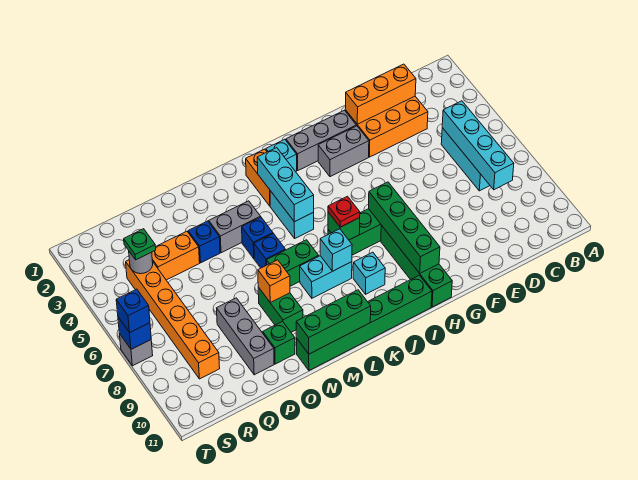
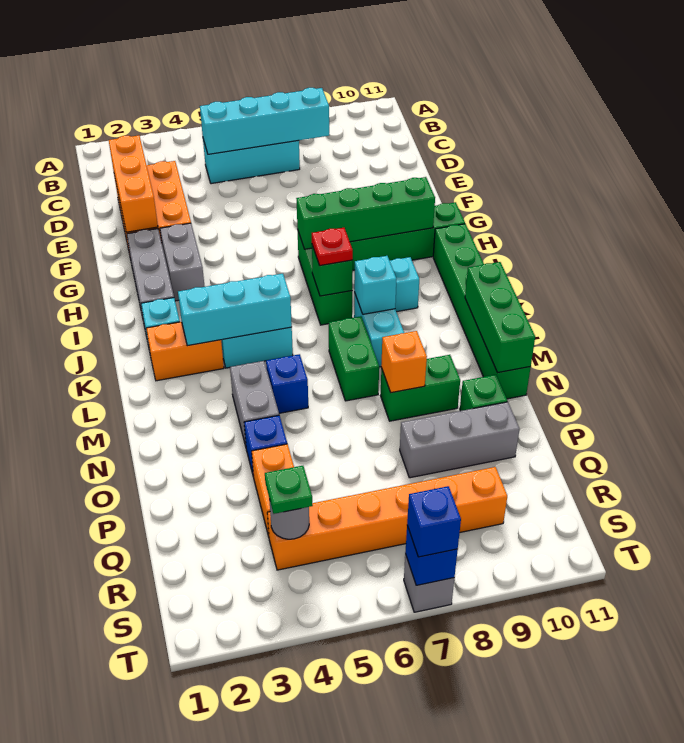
blue 1x1 brick [254,234,285,268] -> none

